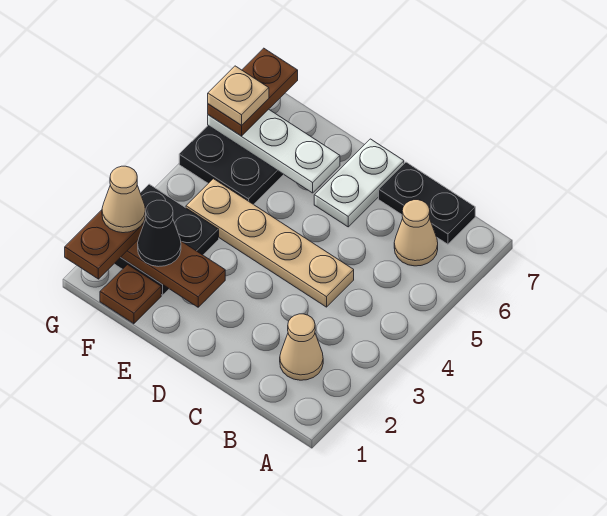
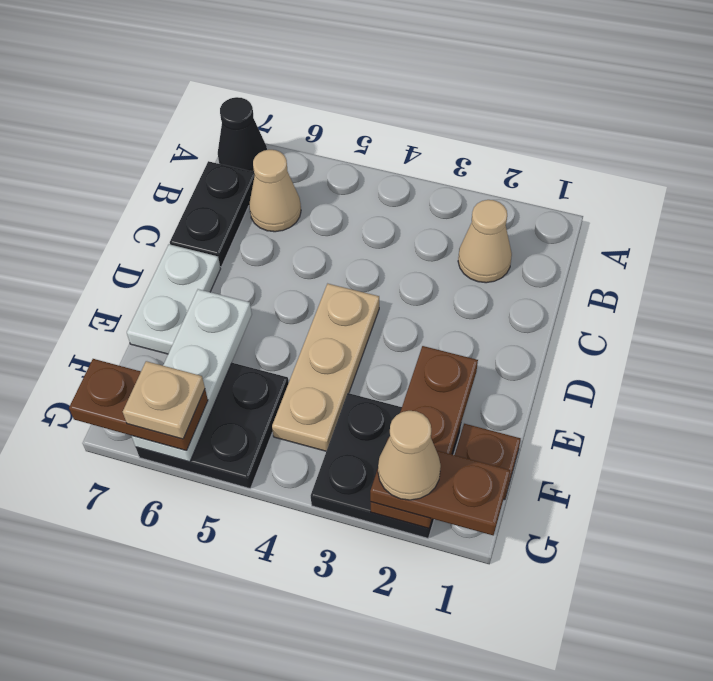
tan 1x4 plate [186,179,354,307] -> tan 1x3 plate [272,284,379,451]
white 1x2 plate [314,139,404,227] -> white 1x2 plate turned to [127,244,221,354]
black 1x1 cone [138,200,181,267] -> black 1x1 cone moved to [218,97,267,172]

